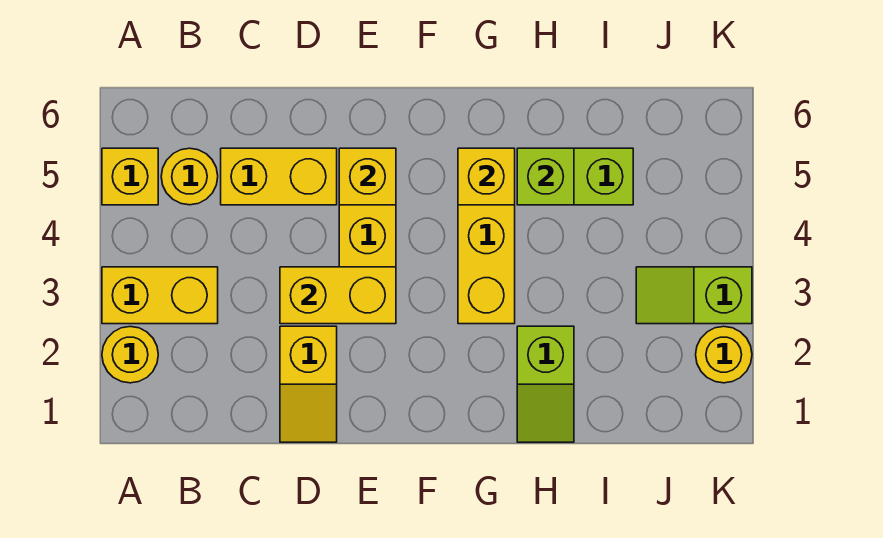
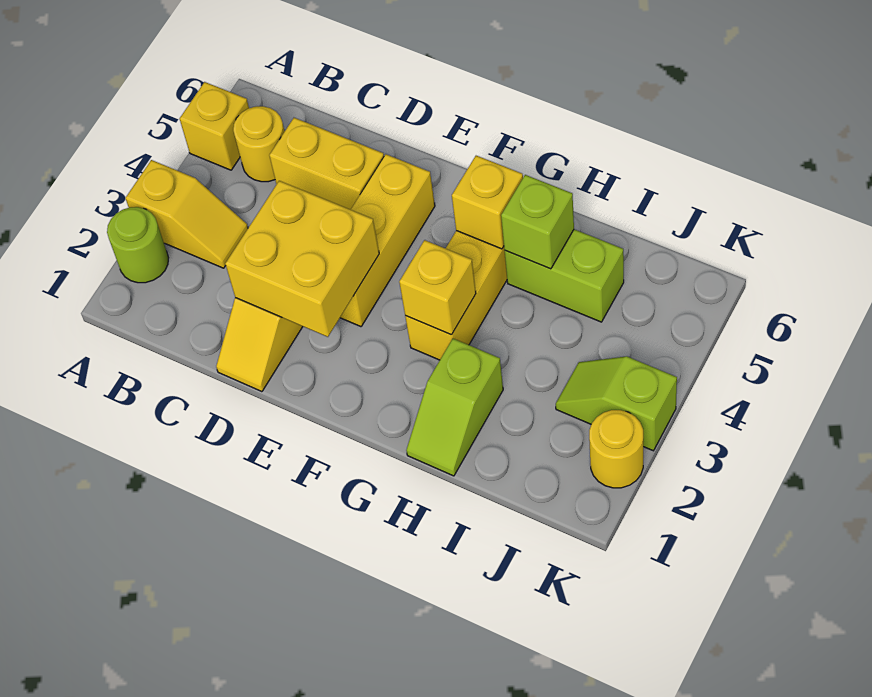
yellow 1x1 round brick [102,327,158,383] -> lime 1x1 round brick [107,207,168,283]
yellow 1x2 brick [102,267,218,324] -> yellow 1x2 slope [125,160,248,268]
yellow 1x2 brick [280,267,396,324] -> yellow 2x2 brick [225,181,379,337]
yellow 1x1 brick [339,148,396,205] -> yellow 1x1 brick moved to [399,240,476,335]

